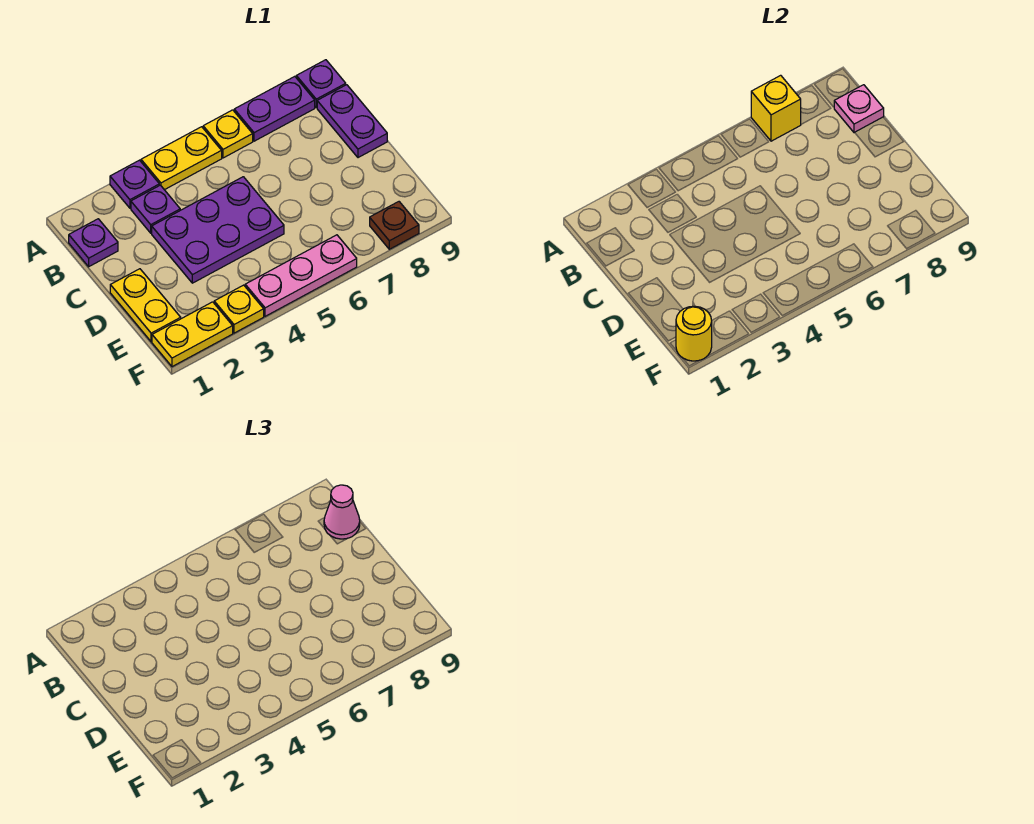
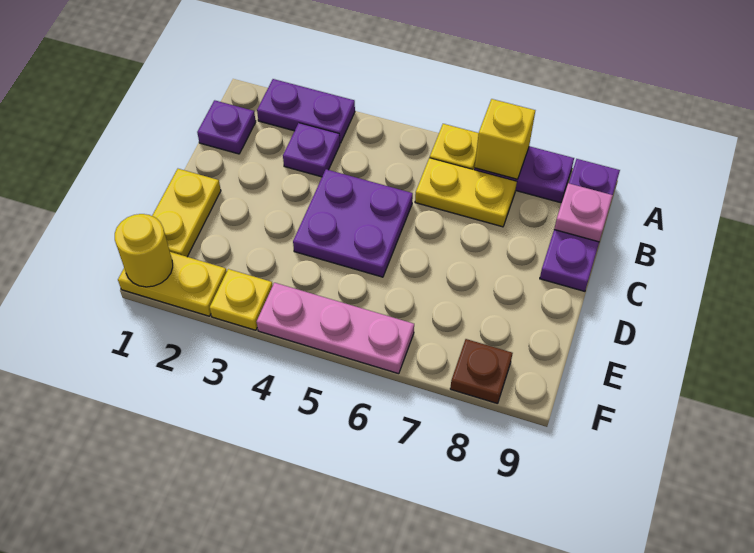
purple 1x1 plate [110,160,159,208] -> purple 1x2 plate [257,79,355,143]
yellow 1x2 plate [141,127,222,190] -> yellow 1x2 plate moved to [415,158,517,227]
pink 1x1 cone [324,485,360,539] -> none
purple 2x3 plate [152,177,284,283] -> purple 2x2 plate [293,169,413,277]

